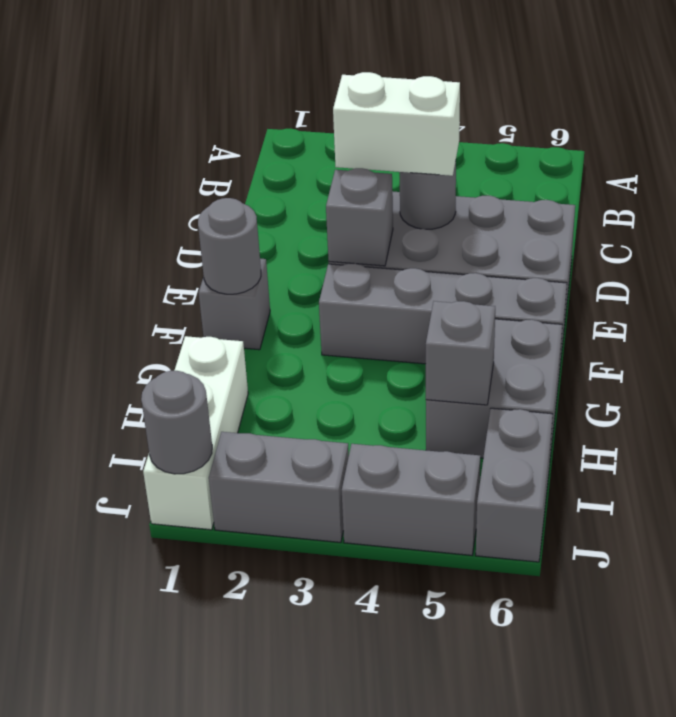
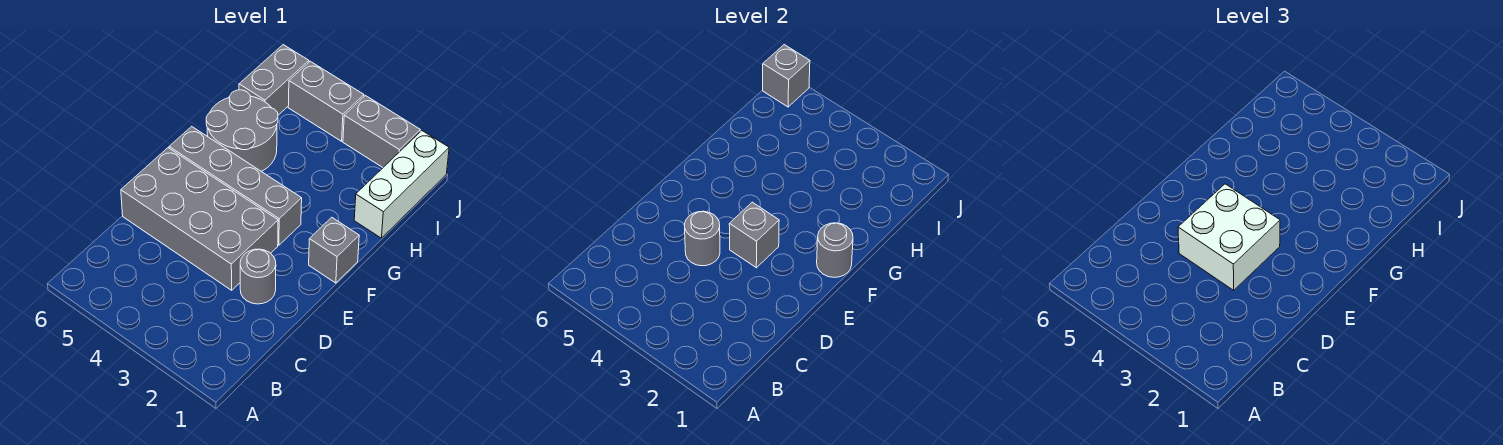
white 1x2 brick [333,72,460,176] -> white 2x2 brick [1178,184,1280,290]
grey 2x2 brick [426,319,562,458] -> grey 2x2 round brick [206,90,278,171]
grey 1x1 brick [426,301,495,405] -> grey 1x1 brick moved to [763,45,810,107]
grey 1x1 round brick [141,371,212,474] -> grey 1x1 round brick moved to [240,249,276,304]

